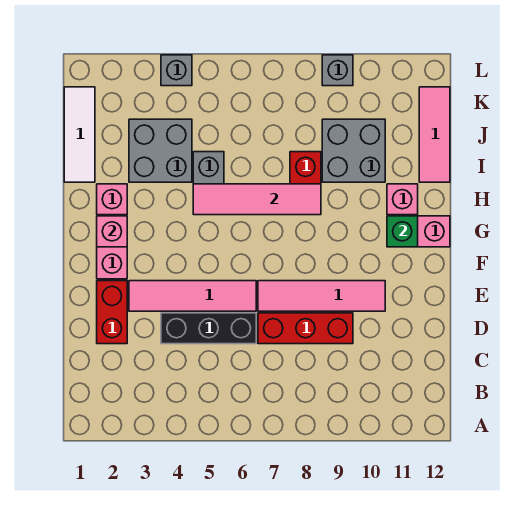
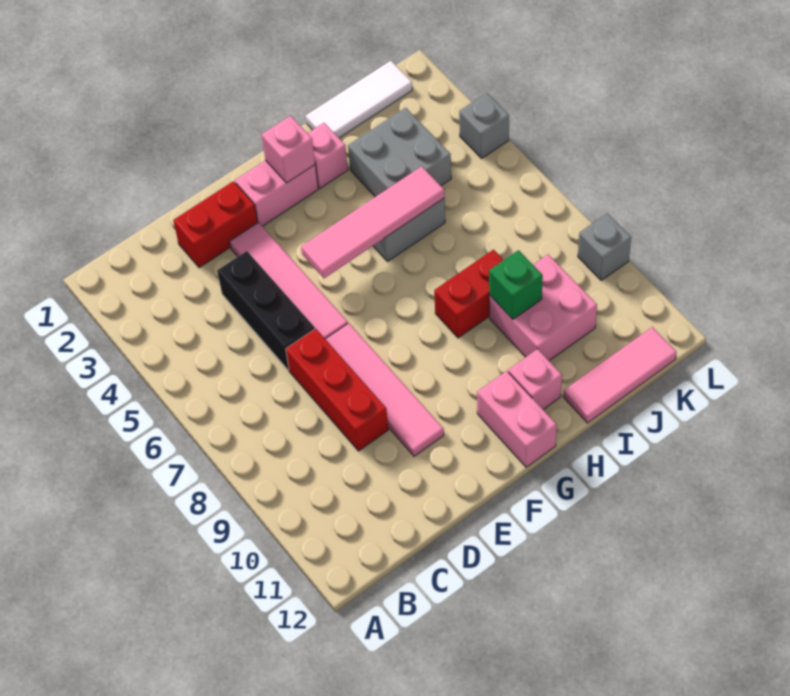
green 1x1 brick [387,216,418,247] -> green 1x1 brick moved to [489,250,543,319]
pink 1x4 tile [193,184,321,215] -> pink 1x4 tile turned to [301,166,444,278]
grey 2x2 brick [322,119,385,182] -> pink 2x2 brick [489,255,597,361]

